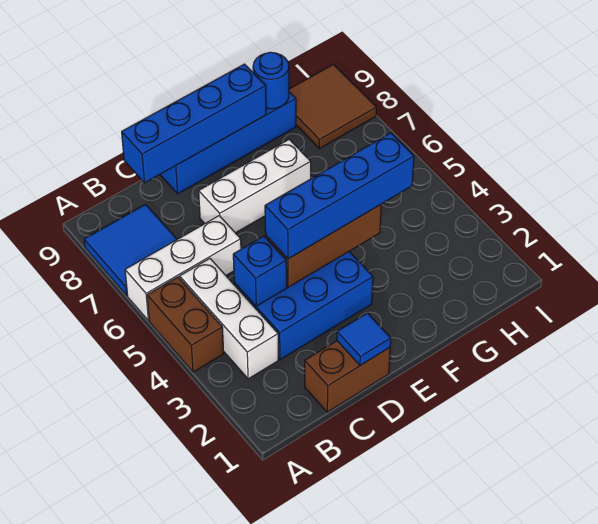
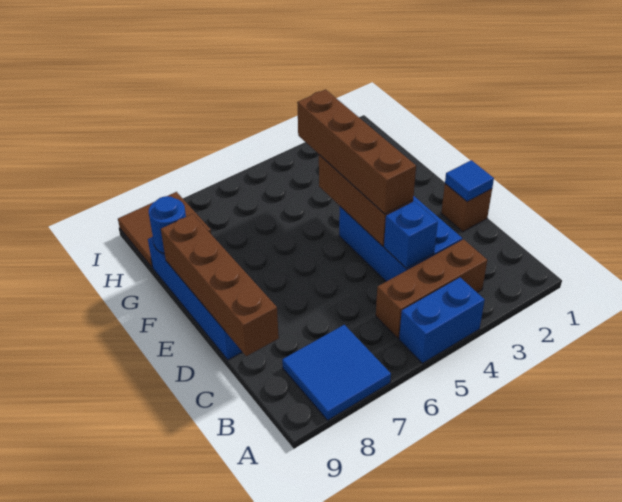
brown 1x2 brick [147,277,224,372] -> blue 1x2 brick [399,278,485,363]
white 1x3 brick [125,216,241,321] -> none
white 1x3 brick [180,259,278,379] -> brown 1x3 brick [376,239,487,338]
brown 1x2 brick [305,341,390,412] -> brown 1x1 brick [441,184,492,232]
blue 1x4 brick [122,64,266,183] -> brown 1x4 brick [161,214,279,356]
blue 1x4 brick [265,133,414,259] -> brown 1x4 brick [297,90,416,214]
white 1x3 brick [199,139,311,233] -> none

